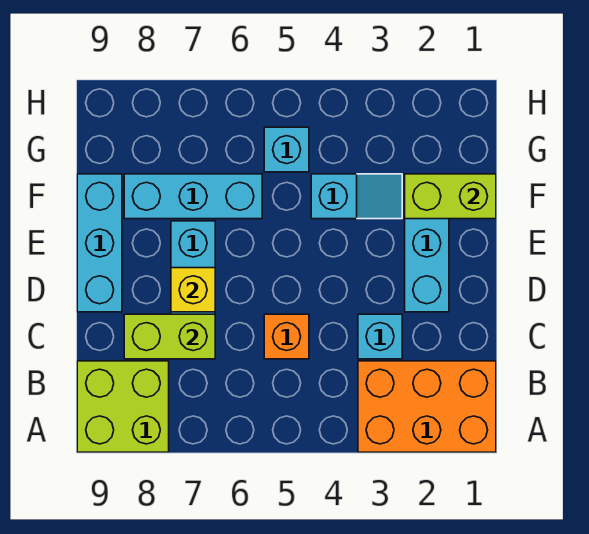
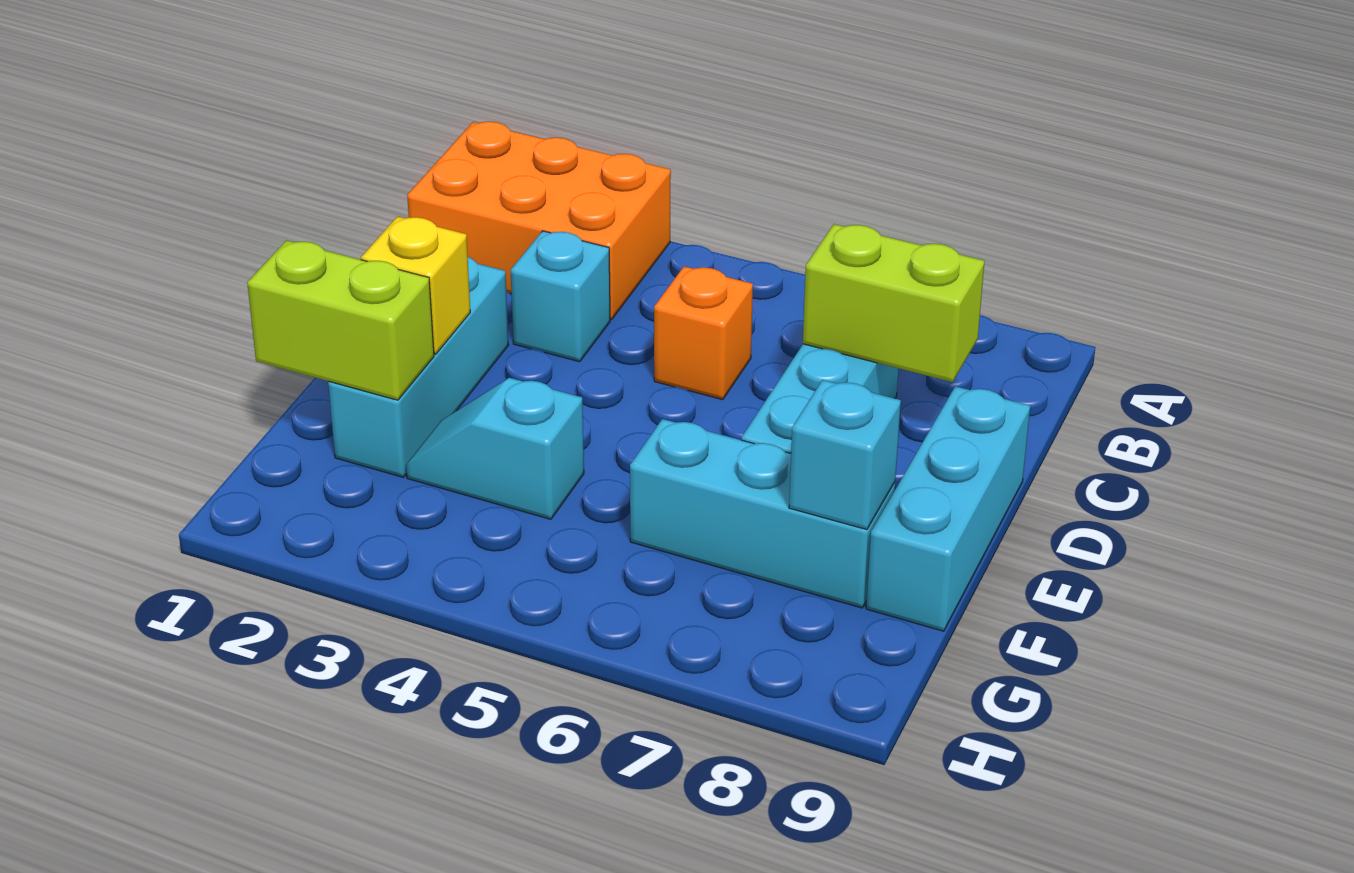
lime 2x2 brick [77,361,169,452] -> none
yellow 1x1 brick [171,268,215,312] -> yellow 1x1 brick moved to [361,217,470,354]
cyan 1x1 brick [264,127,309,172] -> cyan 1x1 brick moved to [789,380,901,530]

